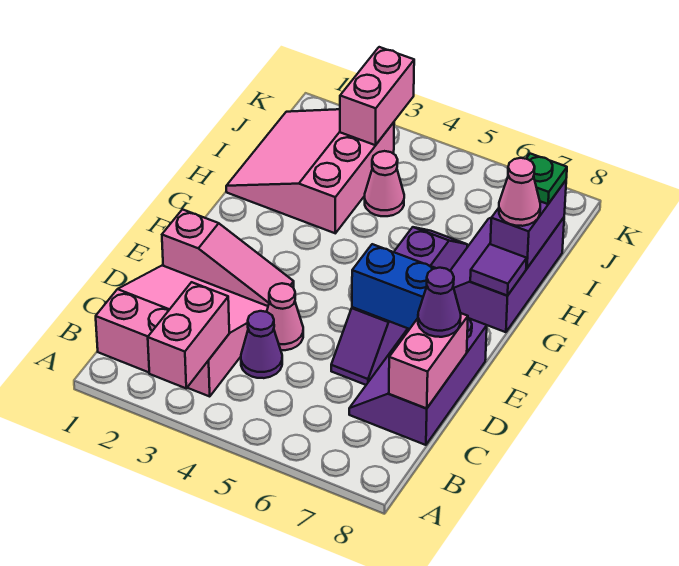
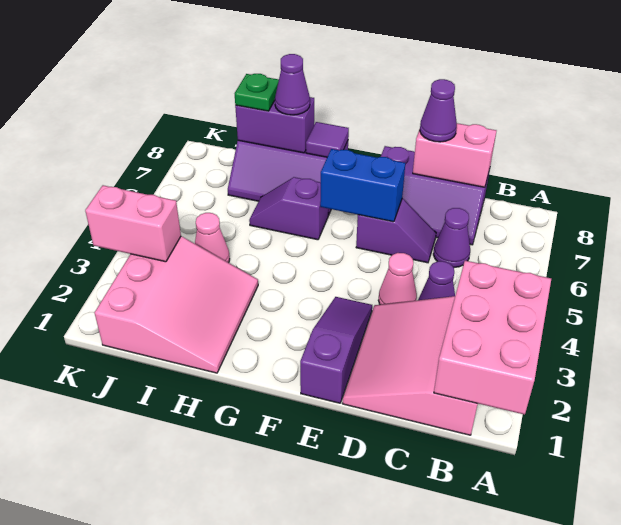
pink 1x2 brick [148,282,229,388] -> pink 2x3 brick [434,261,551,415]
none -> purple 1x1 cone [433,208,470,267]
pink 1x3 slope [162,209,294,306] -> purple 1x3 slope [300,297,372,403]
blue 1x2 brick [352,244,435,329] -> blue 1x2 brick turned to [320,149,405,222]
pink 3x3 slope [226,109,394,233] -> pink 3x3 slope turned to [95,236,258,373]
pink 1x1 cone [499,158,540,226] -> purple 1x1 cone [275,54,310,115]

